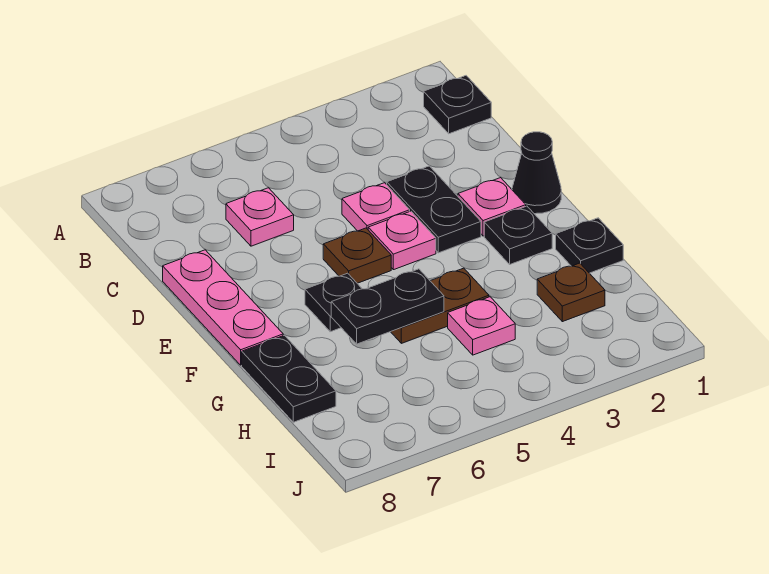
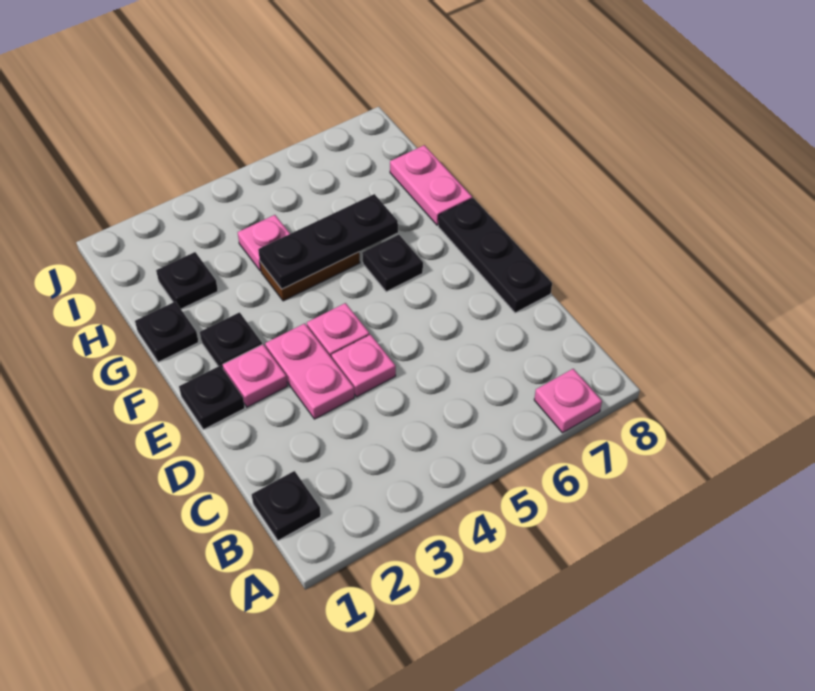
pink 1x1 plate [226,188,294,246] -> pink 1x1 plate moved to [534,369,602,433]
black 1x2 plate [387,166,481,253] -> pink 1x2 plate [265,323,354,419]
pink 1x3 plate [163,250,283,365] -> black 1x3 plate [438,198,552,313]
black 1x1 cone [512,132,561,214] -> black 1x1 plate [179,366,245,430]
brown 1x1 plate [323,228,391,283] -> none
black 1x2 plate [331,269,444,344] -> black 1x3 plate [258,194,398,289]
black 1x2 plate [242,335,336,422] -> pink 1x2 plate [390,145,472,225]
brown 1x1 plate [537,263,605,322] -> black 1x1 plate [156,252,218,309]

